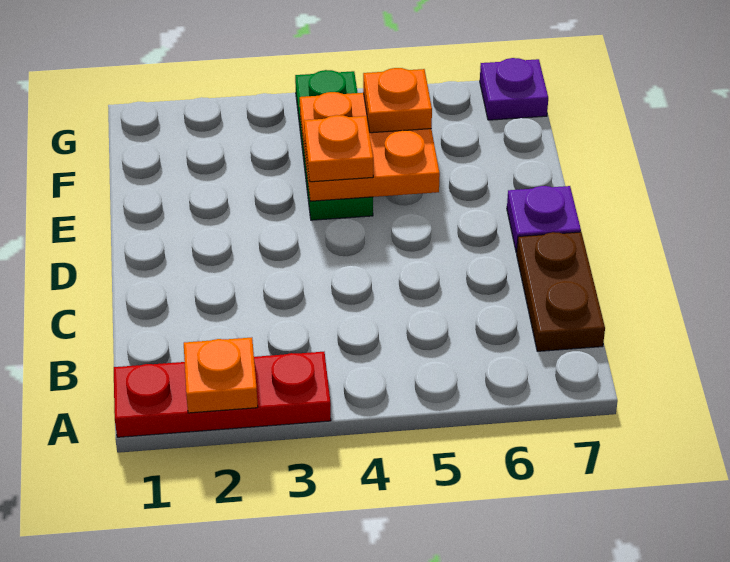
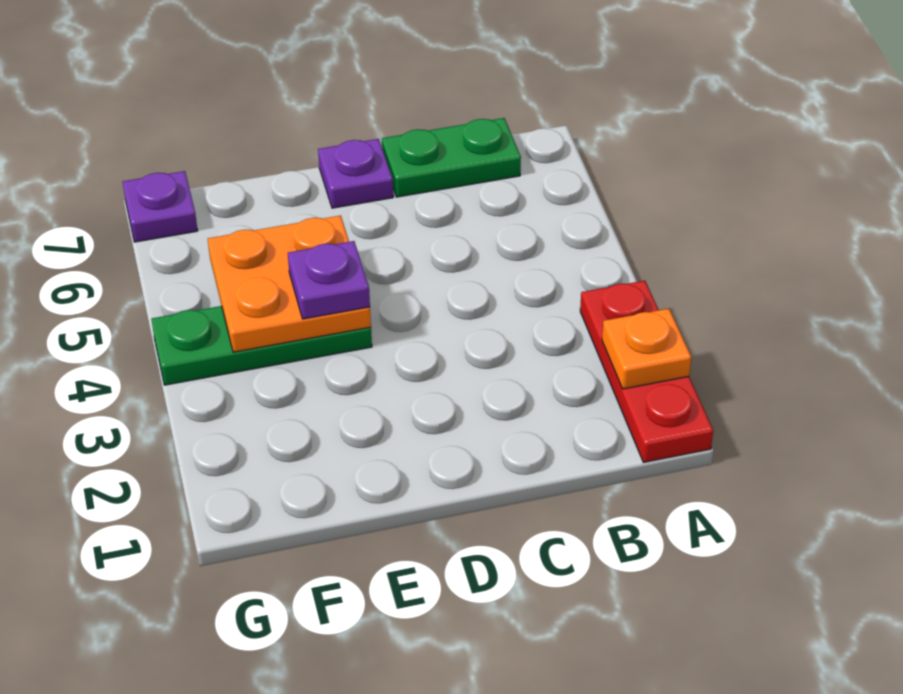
brown 1x2 plate [517,232,605,351] -> green 1x2 plate [382,118,521,197]
orange 1x1 plate [304,115,373,182] -> purple 1x1 plate [288,241,370,319]
orange 1x1 plate [363,68,432,133] -> none

